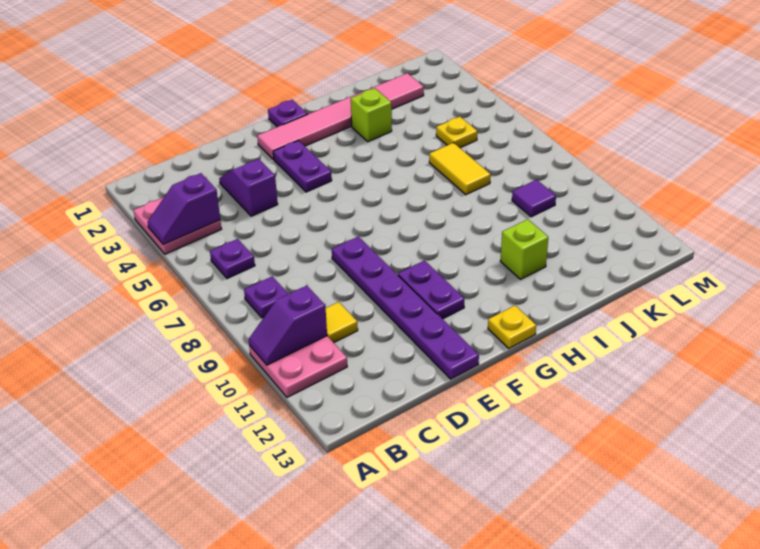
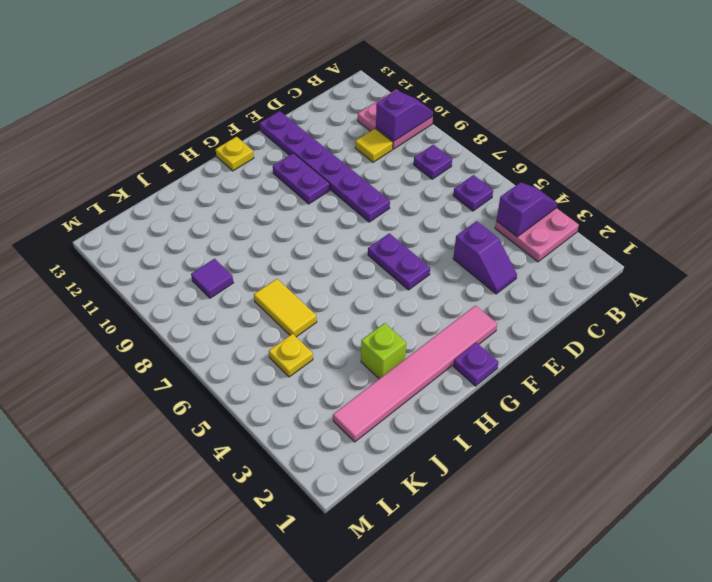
purple 1x2 plate [273,140,332,192] -> purple 1x2 plate moved to [368,233,430,290]
lime 1x1 brick [500,219,548,279] -> none

